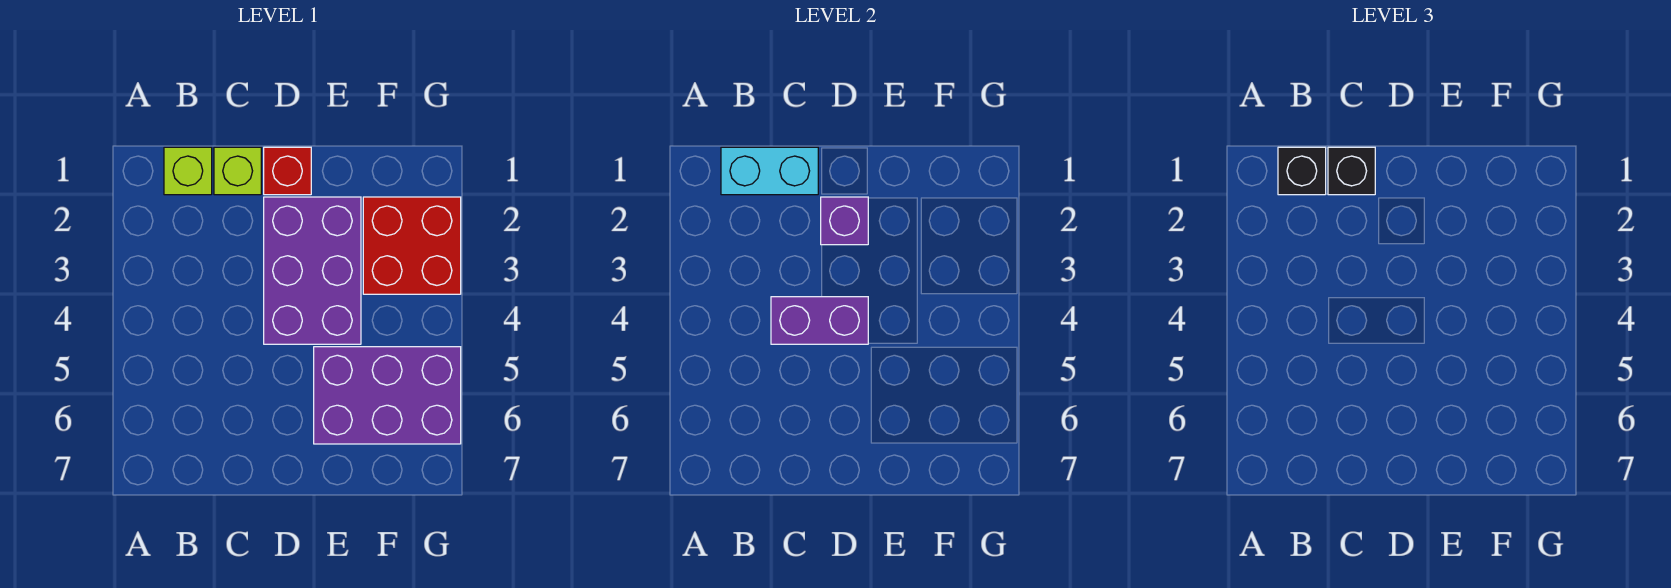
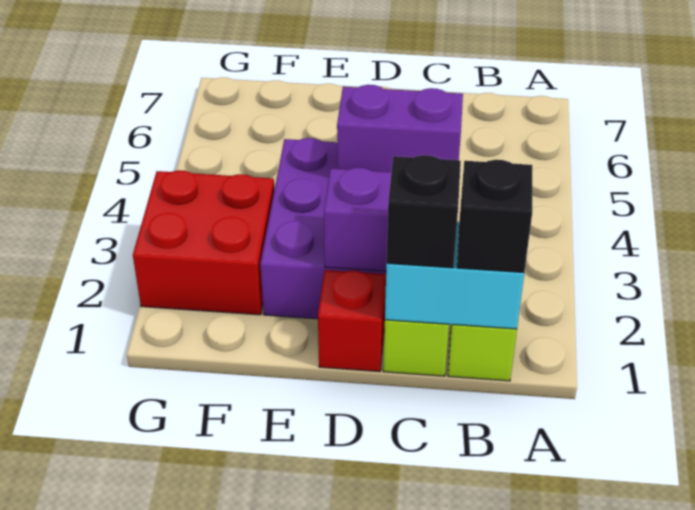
purple 2x3 brick [314,347,461,444] -> none

